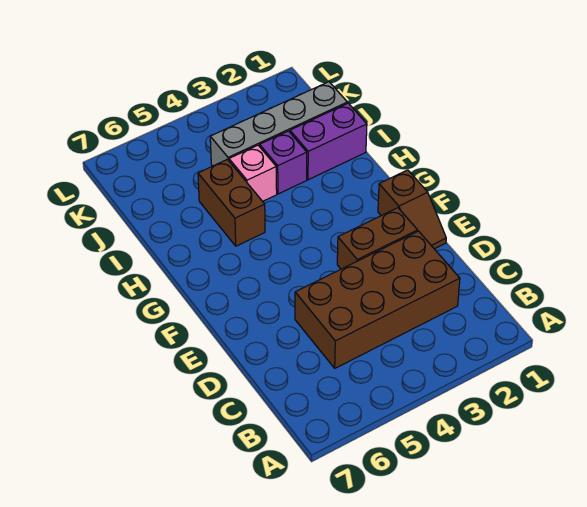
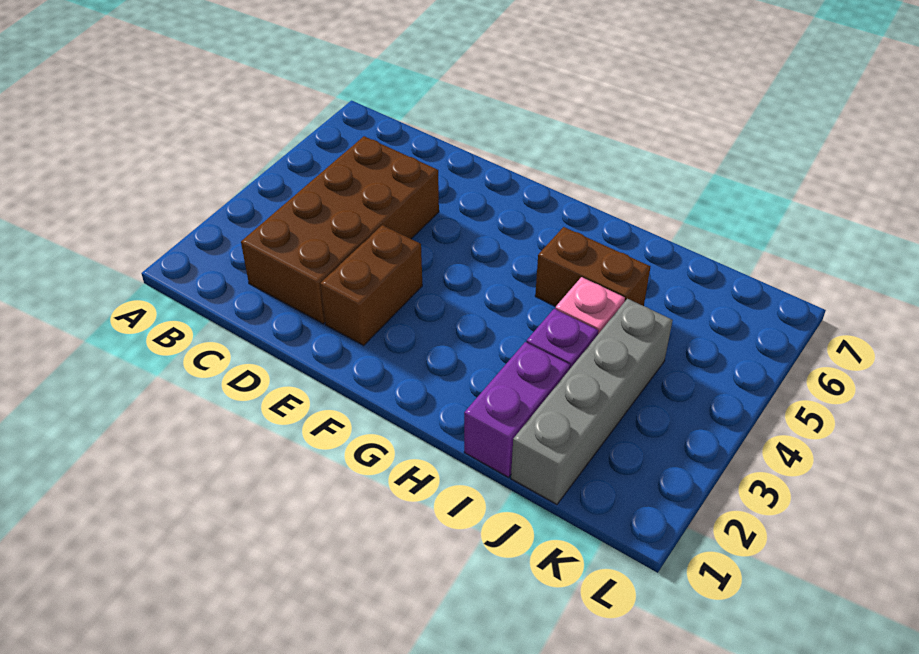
brown 1x2 slope [378,170,446,249] -> none

